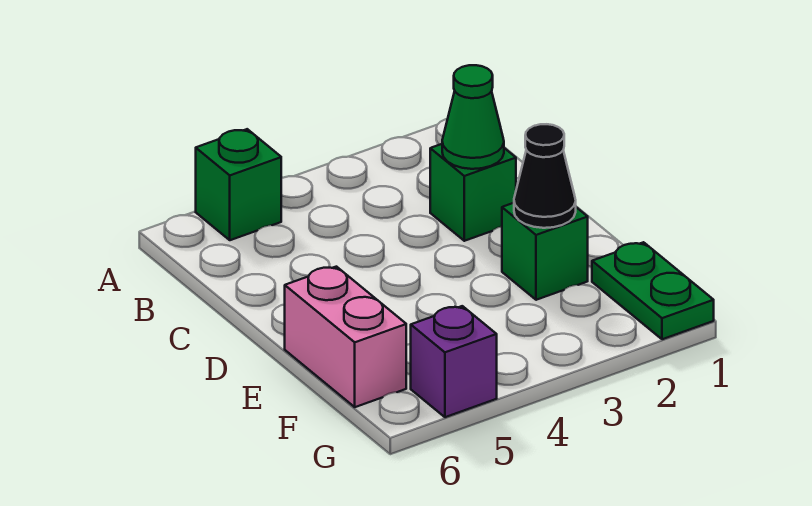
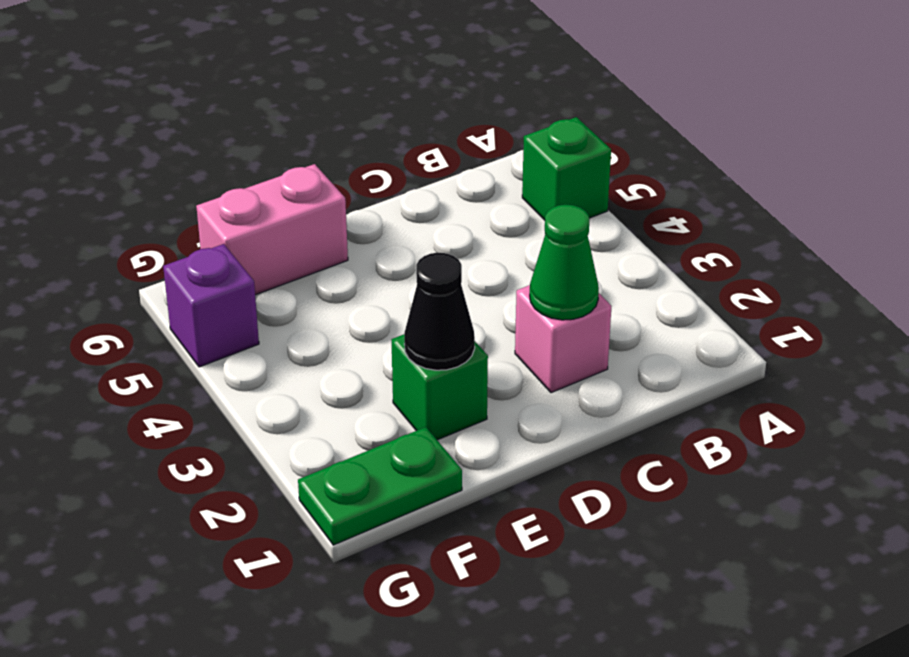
green 1x1 brick [430,144,516,241] -> pink 1x1 brick [515,285,611,393]

